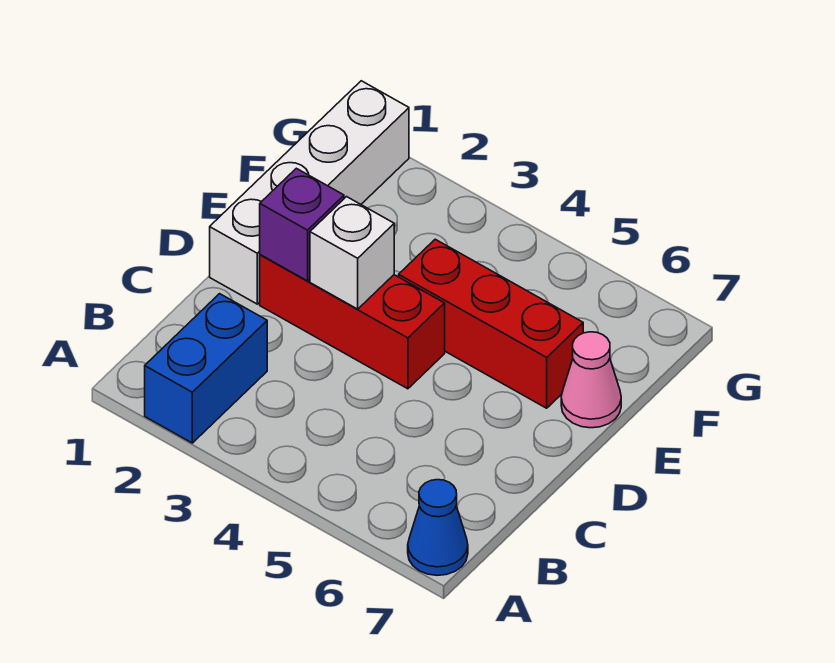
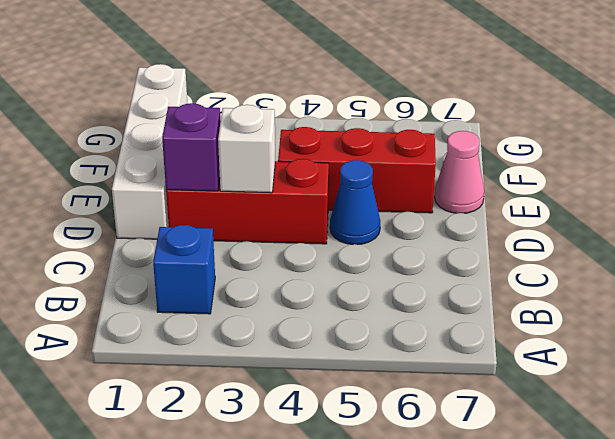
blue 1x2 brick [145,294,267,443] -> blue 1x1 brick [153,225,215,314]
blue 1x1 cone [408,480,468,575] -> blue 1x1 cone moved to [330,160,380,245]

